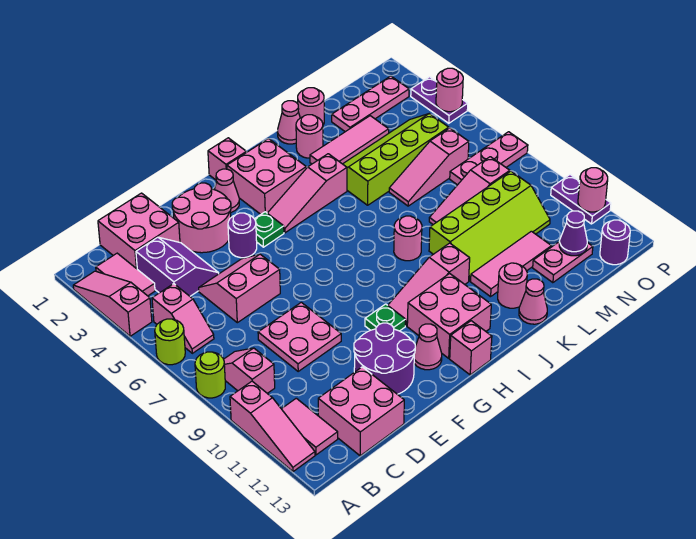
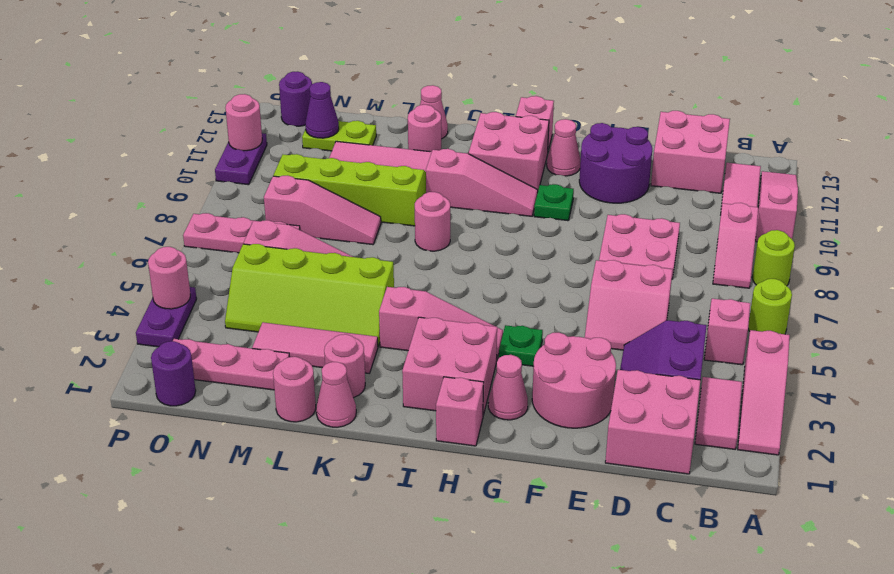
purple 1x1 round brick [228,213,257,258] -> purple 1x1 round brick moved to [151,341,196,406]
pink 1x2 plate [533,241,593,283] -> lime 1x2 plate [302,121,376,151]

